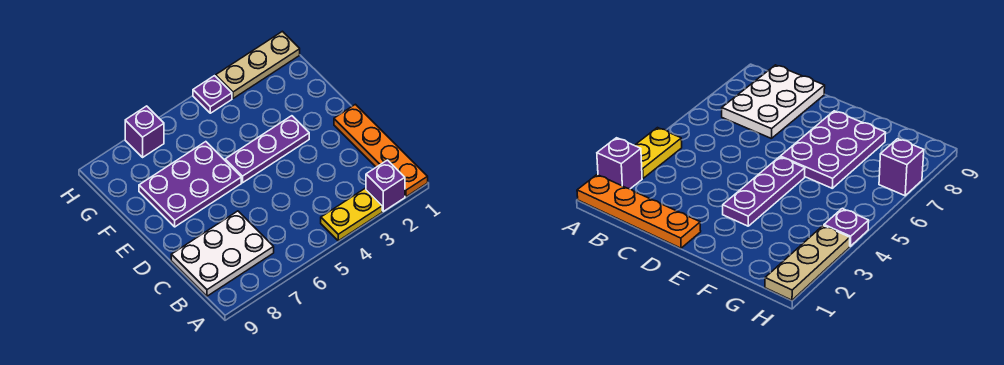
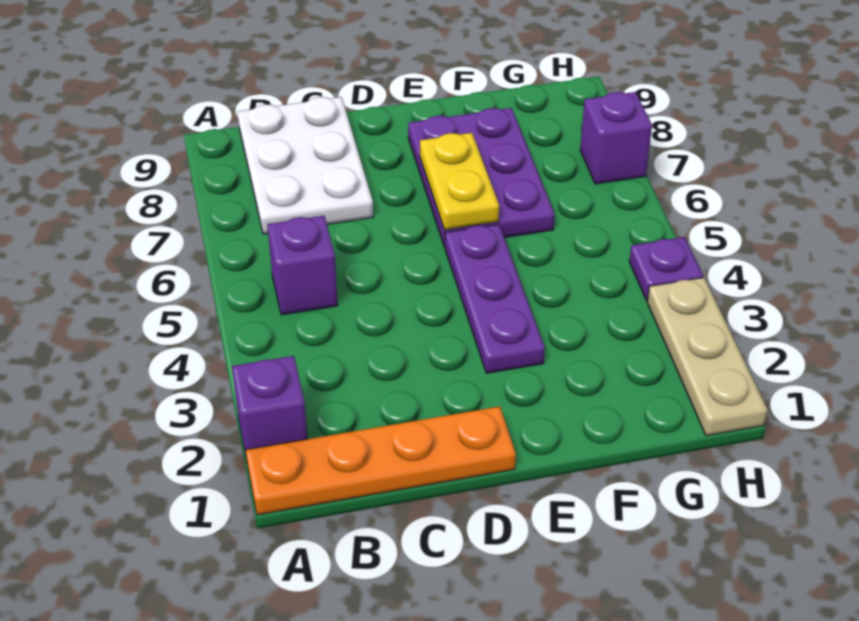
yellow 1x2 plate [321,189,382,241] -> yellow 1x2 plate moved to [420,133,499,230]
none -> purple 1x1 brick [267,216,338,315]

